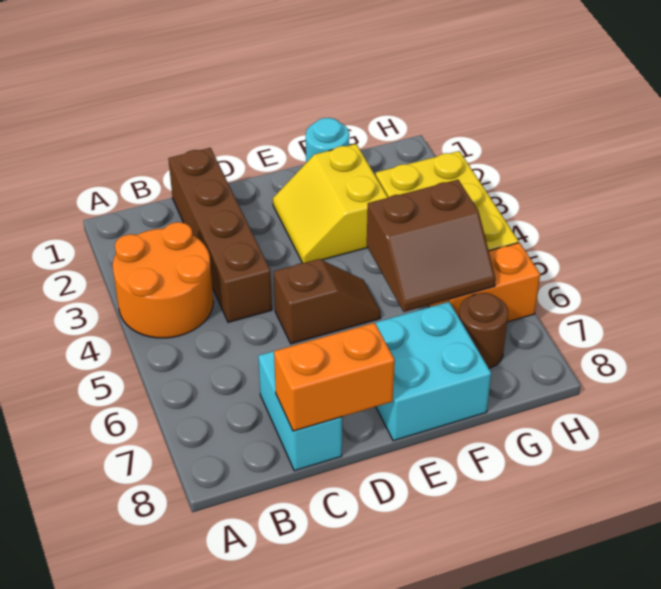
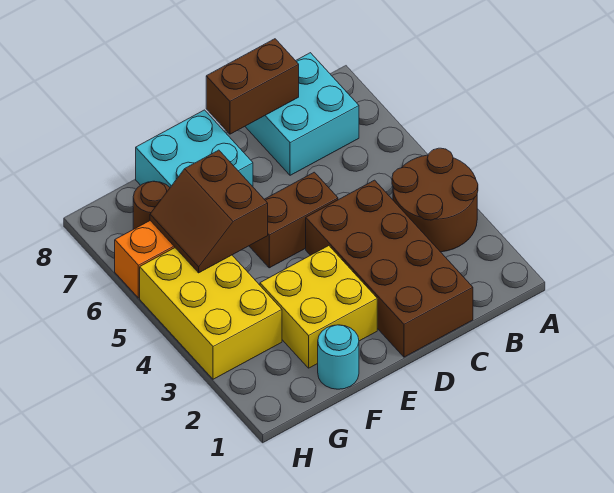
orange 2x2 round brick [113,222,213,338] -> brown 2x2 round brick [392,148,478,252]
brown 1x4 brick [168,148,272,322] -> brown 2x4 brick [306,180,473,357]
cyan 1x2 brick [258,351,342,471] -> cyan 2x2 brick [245,53,359,175]
orange 1x2 brick [274,323,395,431] -> brown 1x2 brick [206,39,299,134]
brown 1x2 slope [274,259,381,344] -> brown 1x2 brick [249,172,338,268]
yellow 2x2 slope [273,144,388,263] -> yellow 2x2 brick [260,246,377,368]
brown 2x2 slope [367,180,496,312] -> brown 2x2 slope turned to [150,150,268,273]

